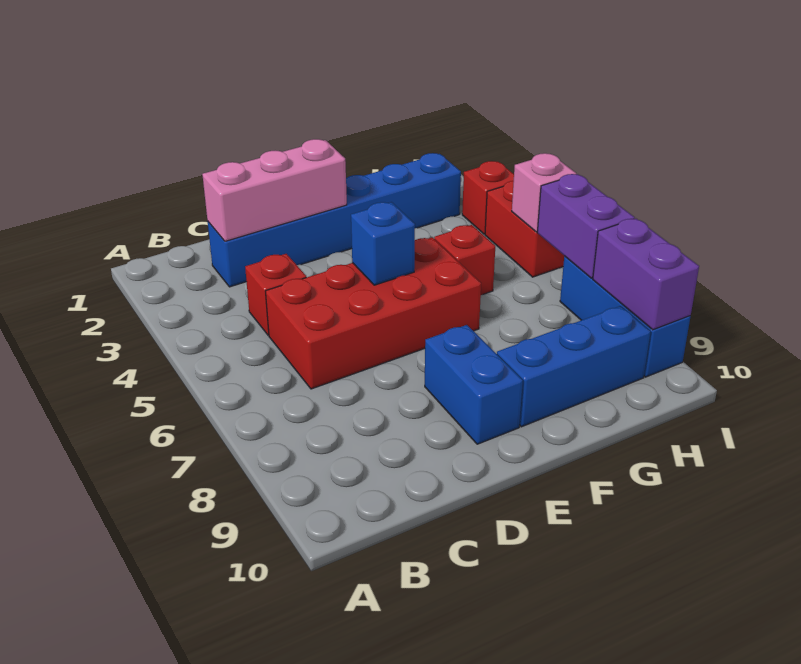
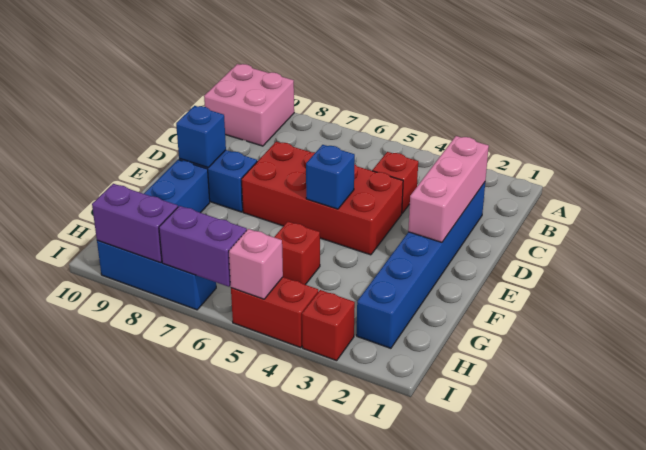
none -> pink 2x2 brick [204,64,294,146]
red 2x4 brick [266,237,481,389] -> red 2x4 brick turned to [242,142,403,255]
none -> blue 1x1 brick [176,106,226,168]

